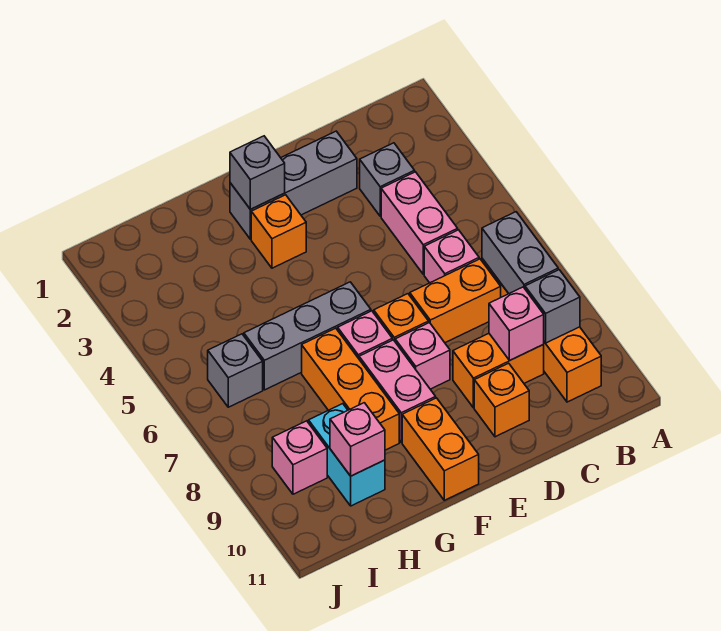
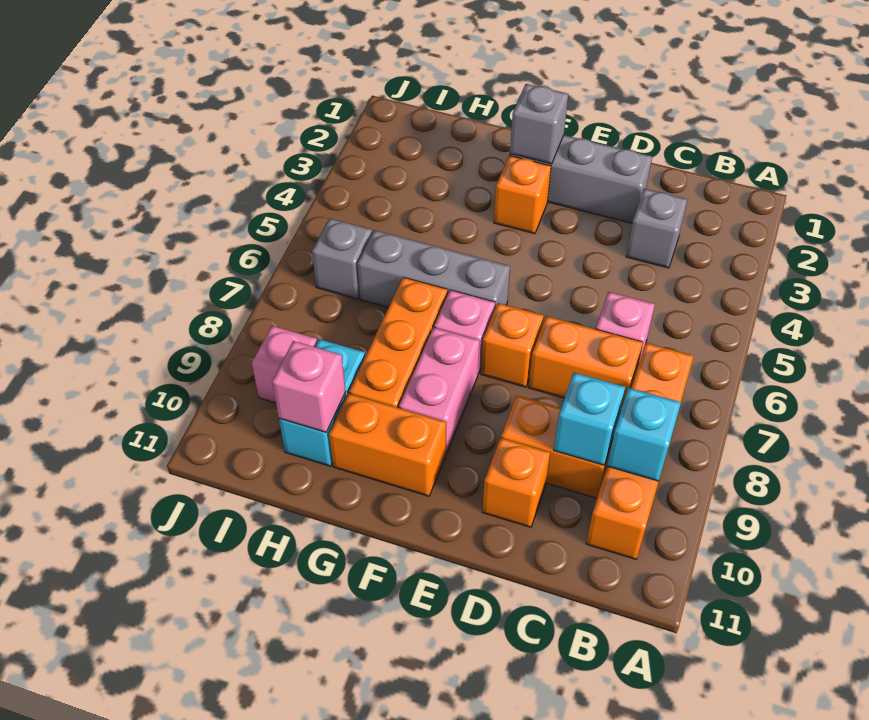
grey 1x2 brick [482,212,558,294] -> none
grey 1x1 brick [525,270,580,343] -> cyan 1x1 brick [607,388,681,481]
pink 1x2 brick [381,172,458,274] -> none
pink 1x1 brick [489,287,544,360] -> cyan 1x1 brick [554,373,625,465]
pink 1x1 brick [395,323,450,389] -> none
orange 1x2 brick [402,398,479,500] -> orange 1x2 brick turned to [329,393,446,496]

